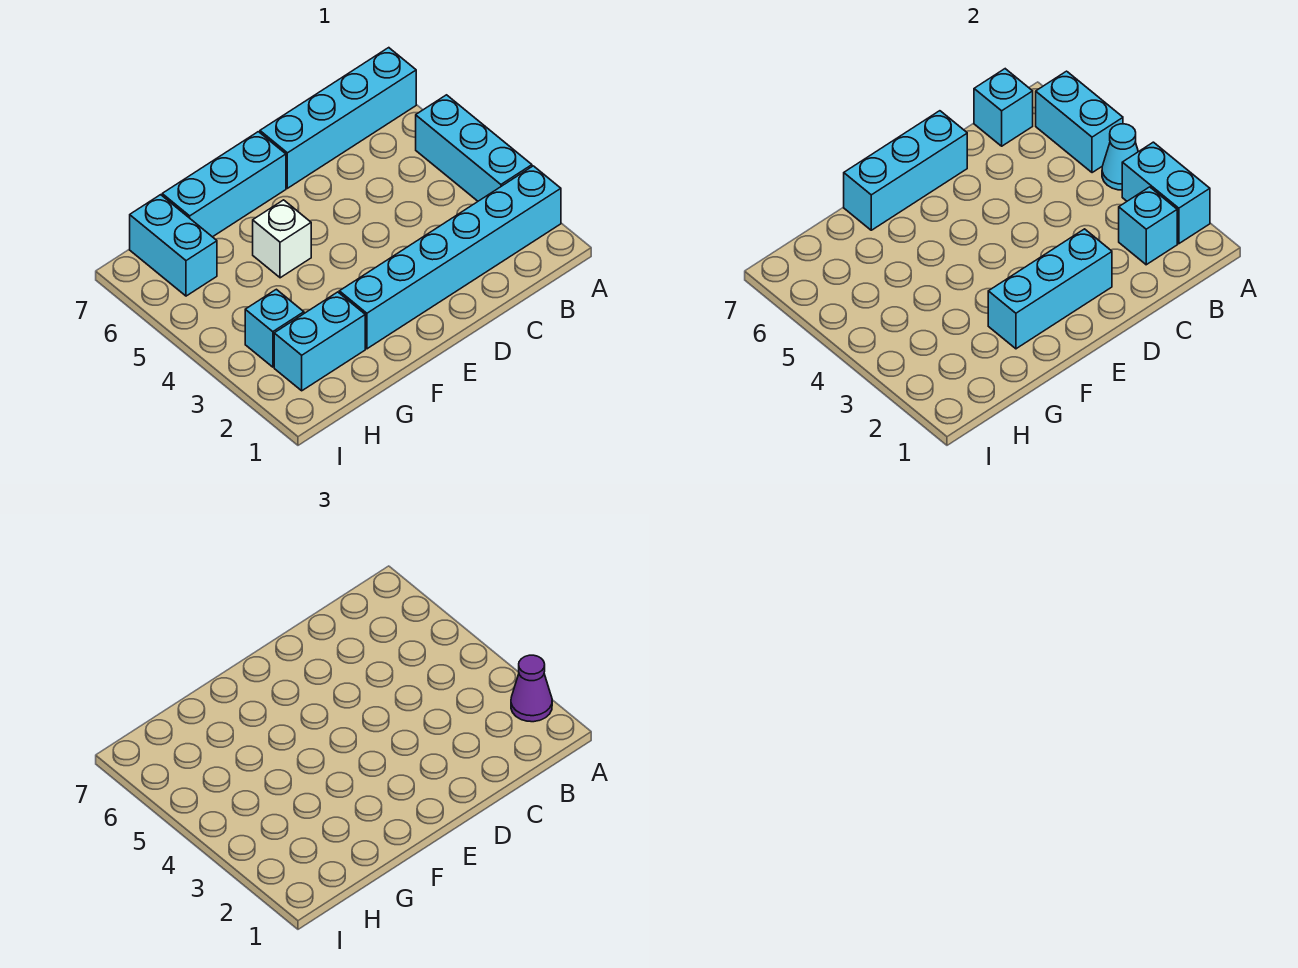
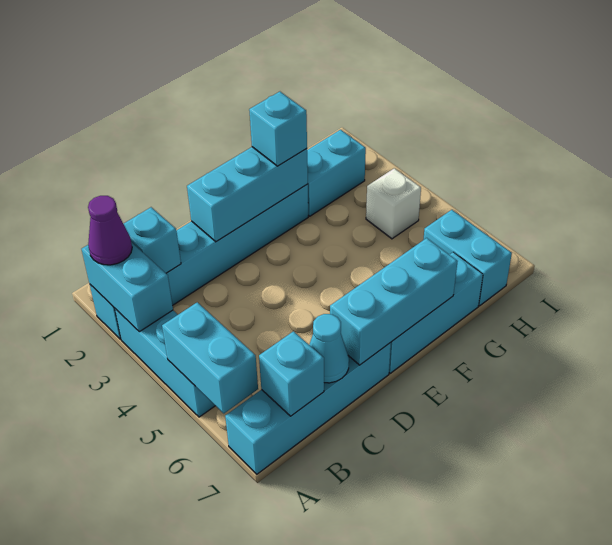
cyan 1x1 cone [1102,124,1138,190] -> cyan 1x1 cone moved to [309,314,349,383]
white 1x1 brick [253,200,311,278] -> white 1x1 brick moved to [366,168,421,239]
cyan 1x1 brick [245,289,304,367] -> cyan 1x1 brick moved to [249,92,307,166]

